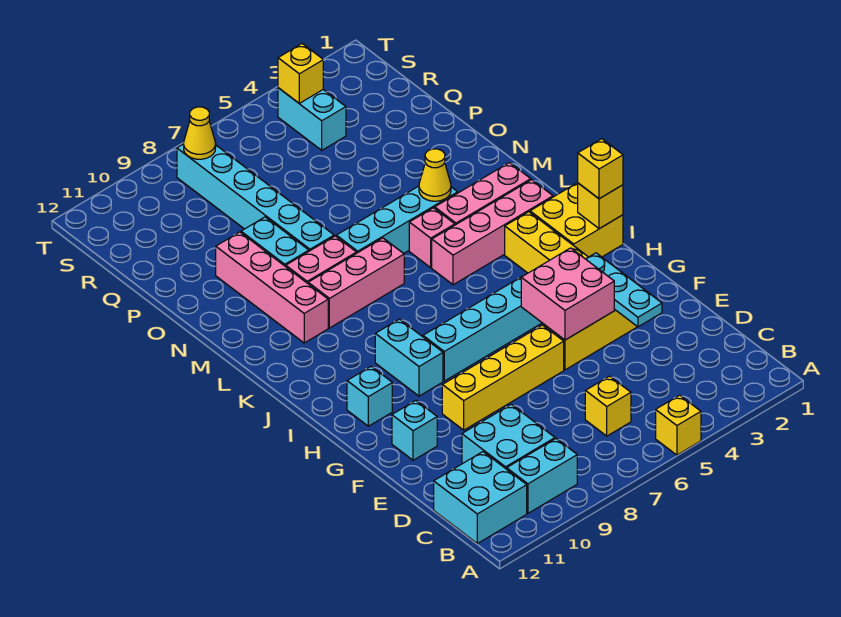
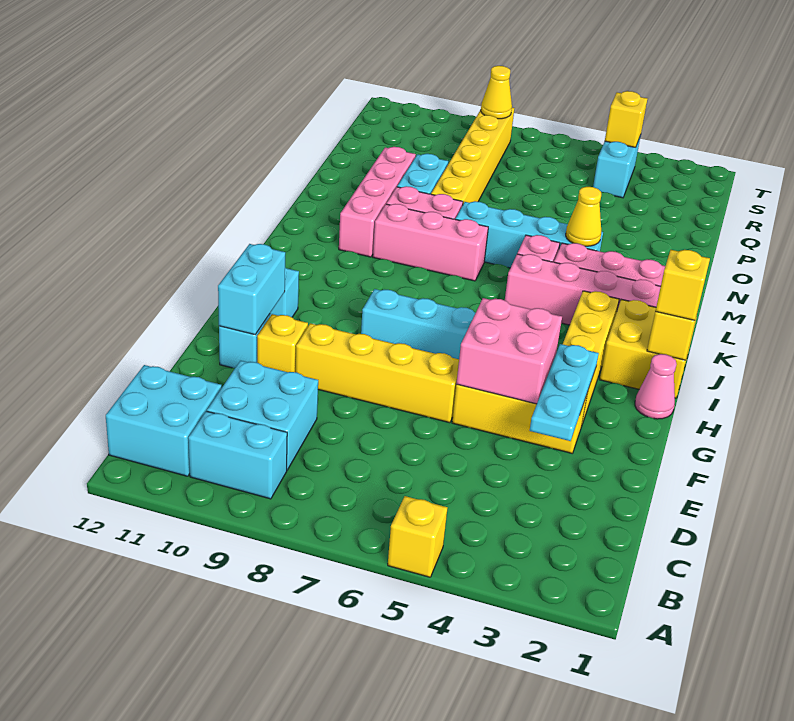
yellow 1x1 brick [585,376,631,436] -> yellow 1x1 brick moved to [257,314,308,372]
none -> pink 1x1 cone [635,354,677,419]
cyan 1x2 brick [375,319,443,396] -> cyan 1x2 brick moved to [218,244,285,335]
cyan 1x6 brick [177,144,334,251] -> yellow 1x6 brick [431,108,514,204]

